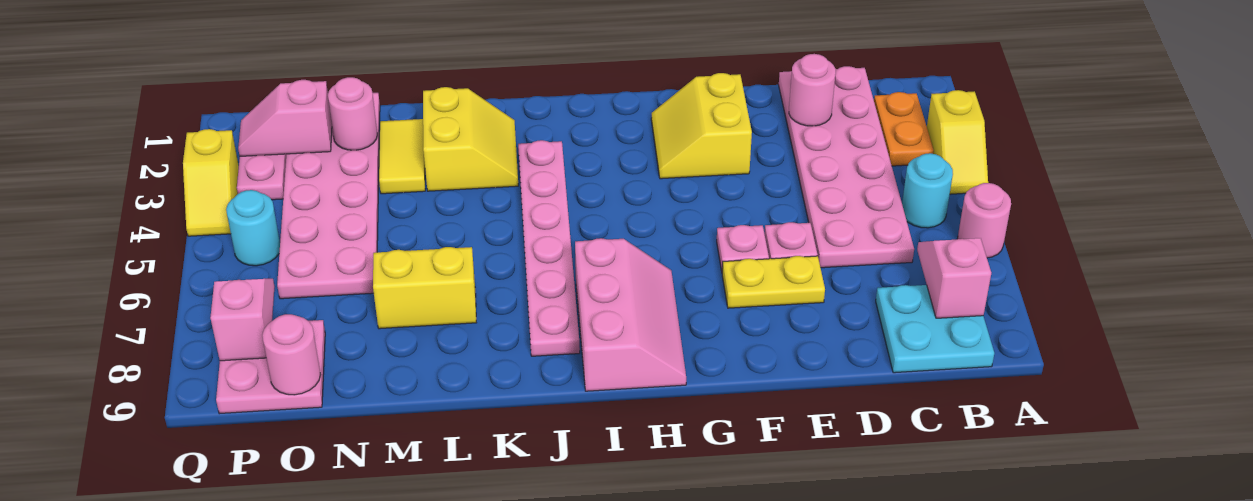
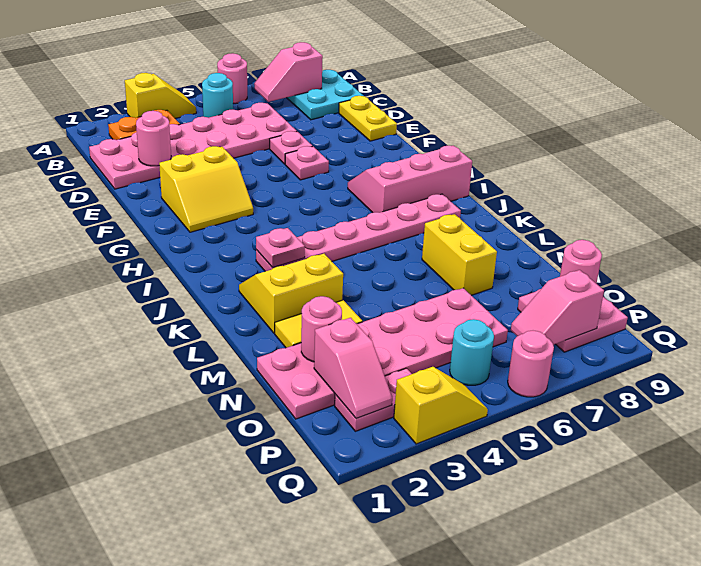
yellow 1x2 plate [722,256,825,308] -> yellow 1x2 plate moved to [339,96,397,141]
none -> pink 1x1 plate [256,228,305,268]
none -> pink 1x1 round brick [508,331,554,397]

